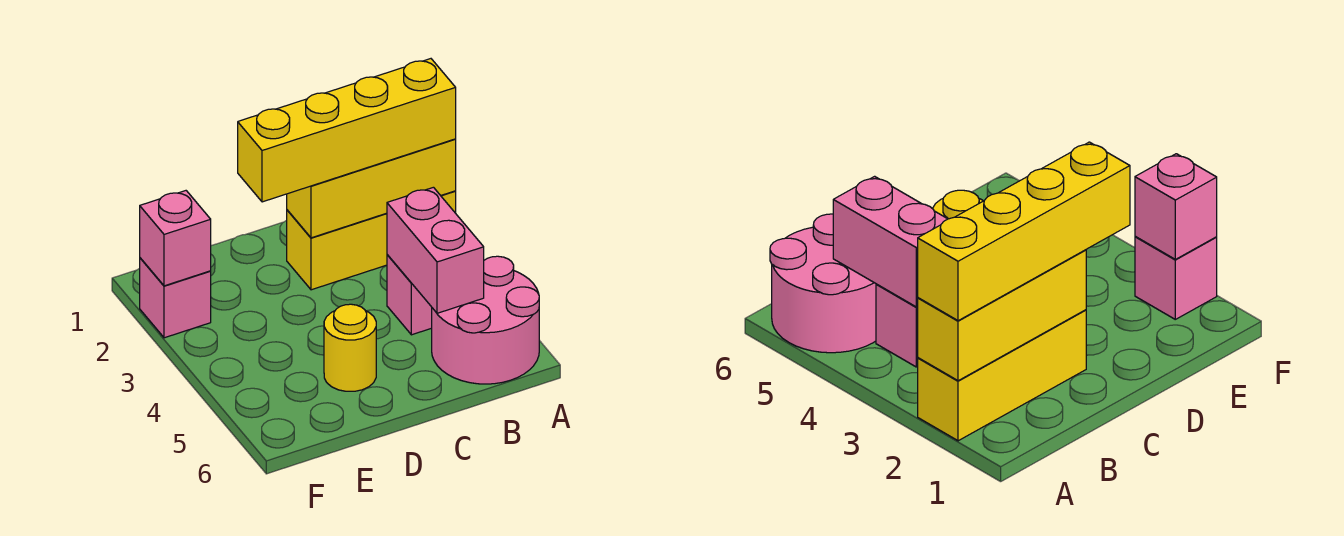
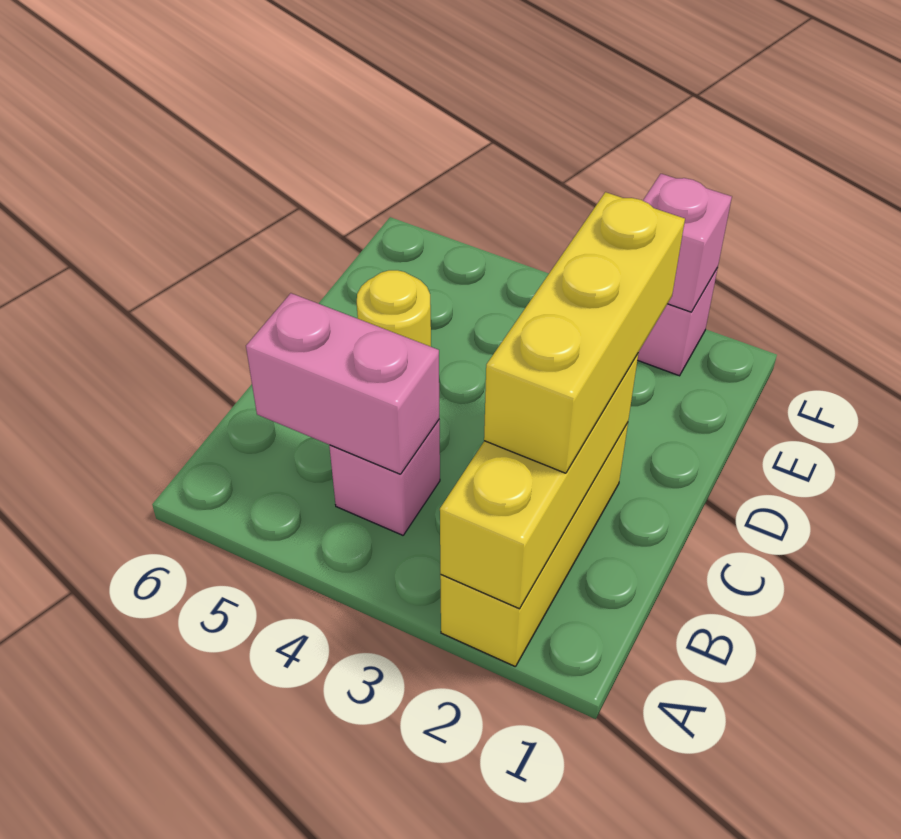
yellow 1x4 brick [238,59,456,202] -> yellow 1x3 brick [484,192,685,473]
pink 2x2 round brick [432,256,539,384] -> none

